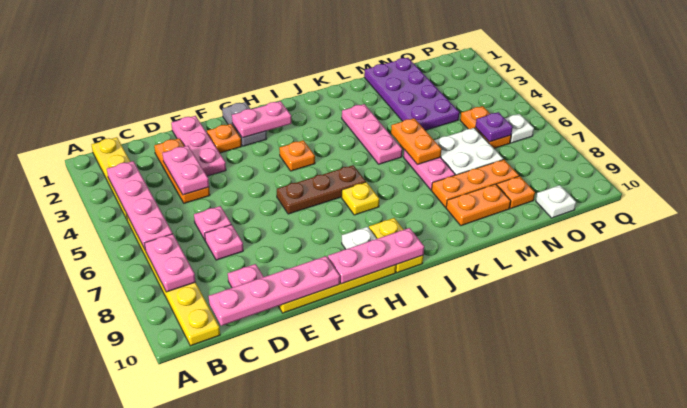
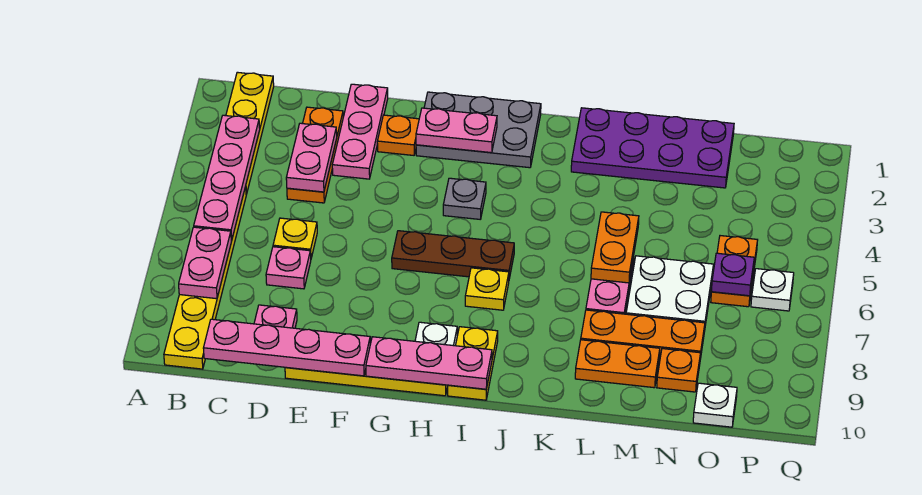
pink 1x1 plate [194,206,231,240] -> yellow 1x1 plate [273,218,317,258]
grey 1x2 plate [222,102,267,146] -> grey 2x3 plate [416,92,541,168]
orange 1x1 plate [279,140,315,171] -> grey 1x1 plate [443,178,486,219]
pink 1x3 plate [342,104,402,164] -> none
purple 2x4 plate [364,58,459,130] -> purple 2x4 plate turned to [571,108,734,188]

